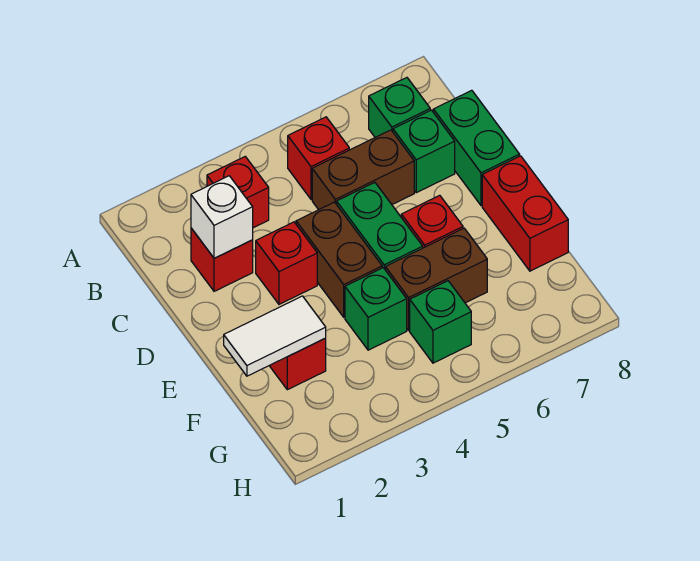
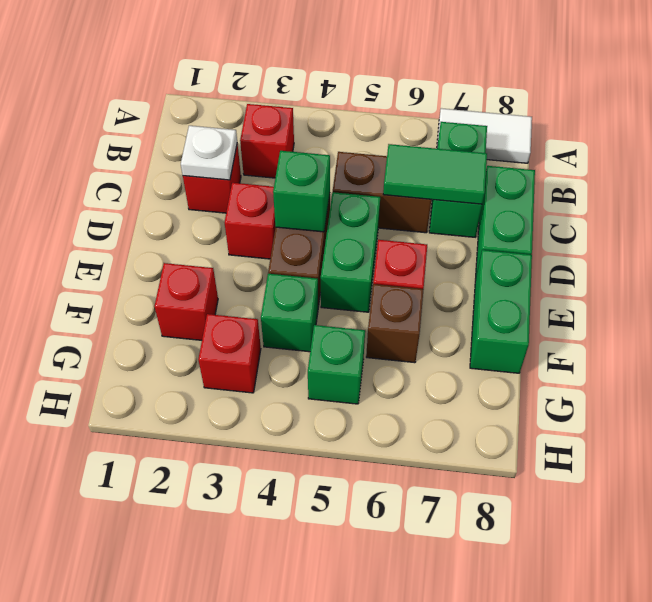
red 1x1 brick [288,117,349,199] -> red 1x1 brick moved to [198,314,261,393]
white 1x1 brick [191,176,253,258] -> white 1x1 plate [181,126,237,180]
none -> green 1x2 tile [383,144,487,204]
none -> green 1x1 brick [273,151,330,232]
red 1x2 brick [482,156,568,271] -> green 1x2 brick [470,250,532,373]
white 1x2 tile [224,296,326,376] -> white 1x2 tile moved to [437,108,532,163]
brown 1x2 brick [385,228,487,330] -> brown 1x1 brick [366,284,424,363]

